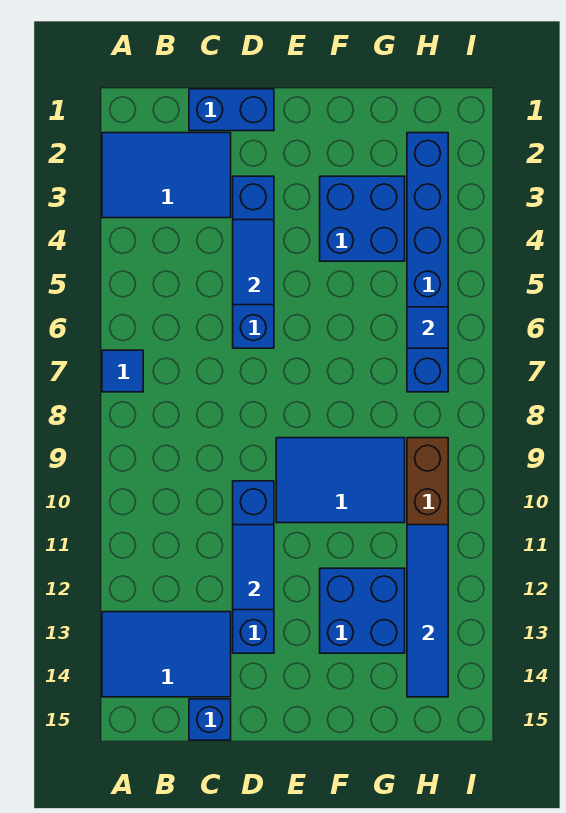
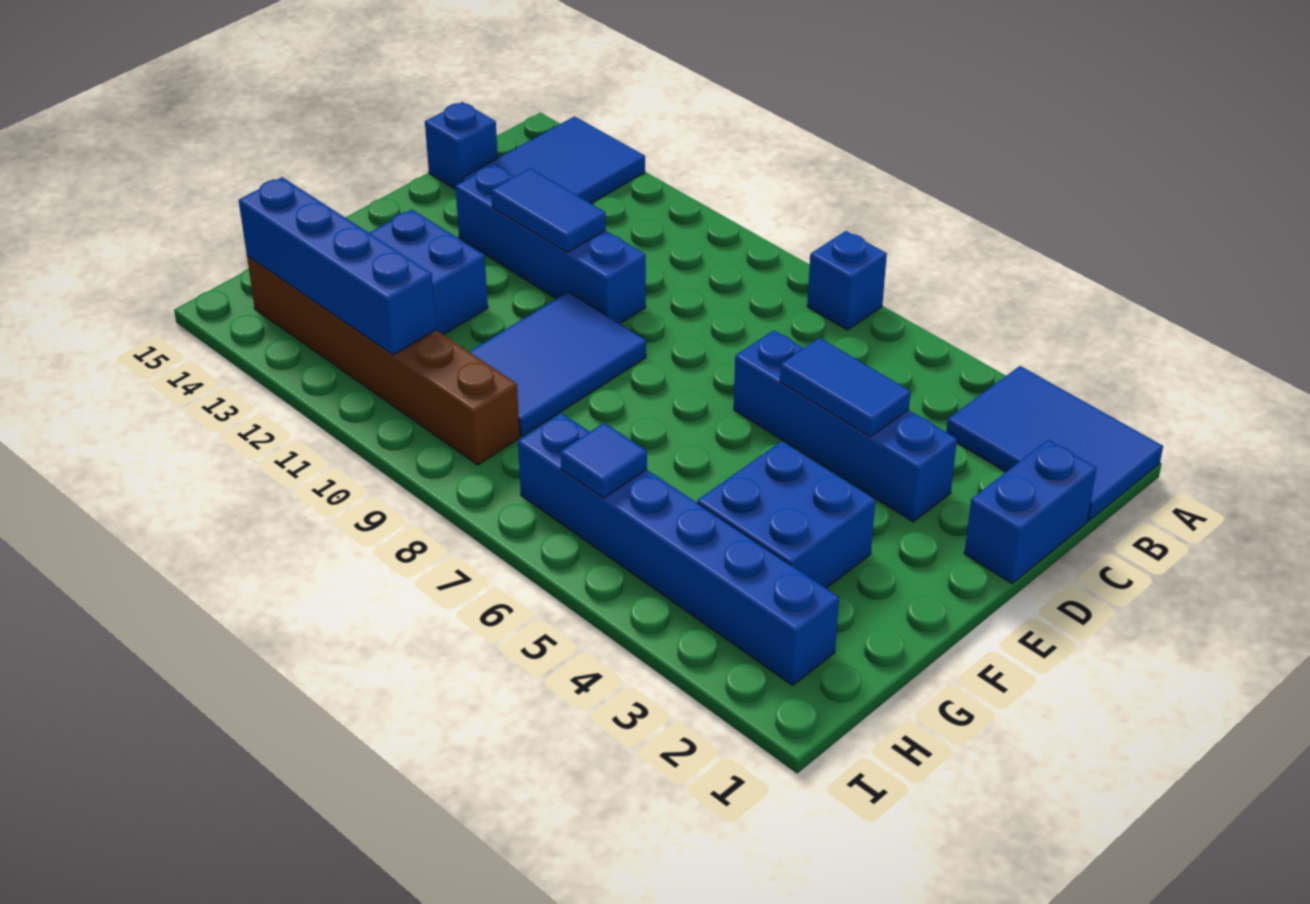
blue 2x3 tile [102,133,231,218] -> blue 2x3 tile turned to [946,366,1163,521]
blue 1x1 tile [102,350,143,392] -> blue 1x1 brick [807,231,887,330]
blue 1x4 tile [407,525,448,697] -> blue 1x4 brick [239,177,436,355]

